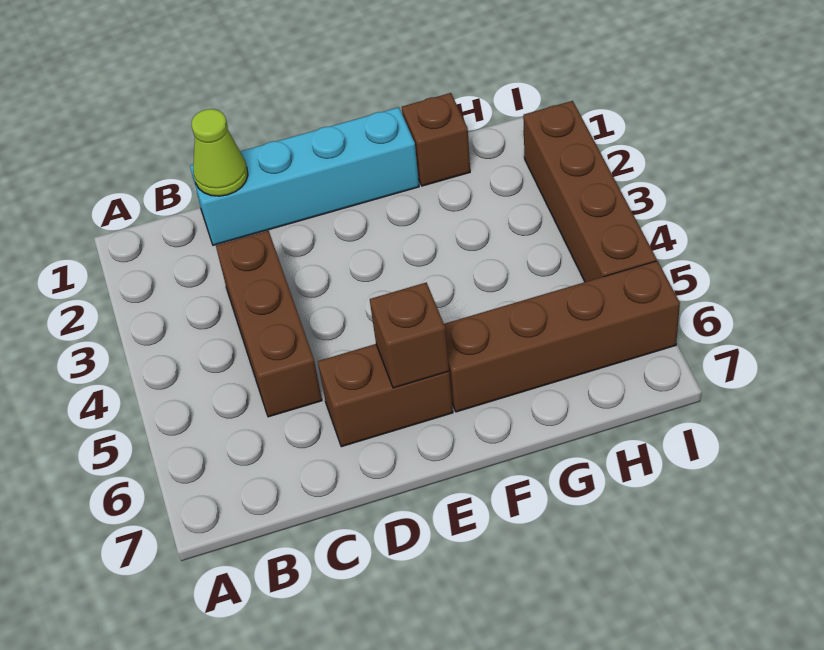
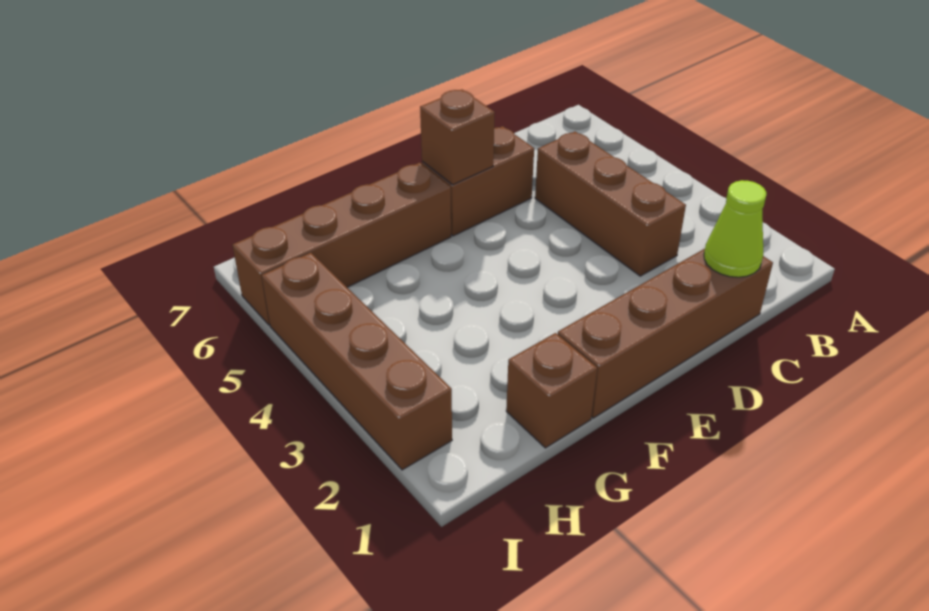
cyan 1x4 brick [190,107,419,245] -> brown 1x4 brick [558,249,773,418]

